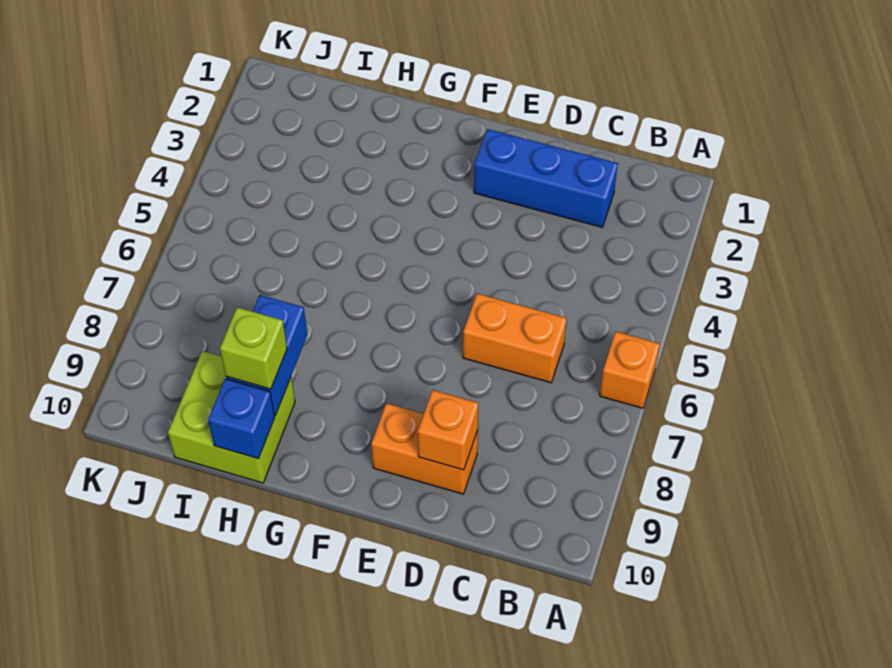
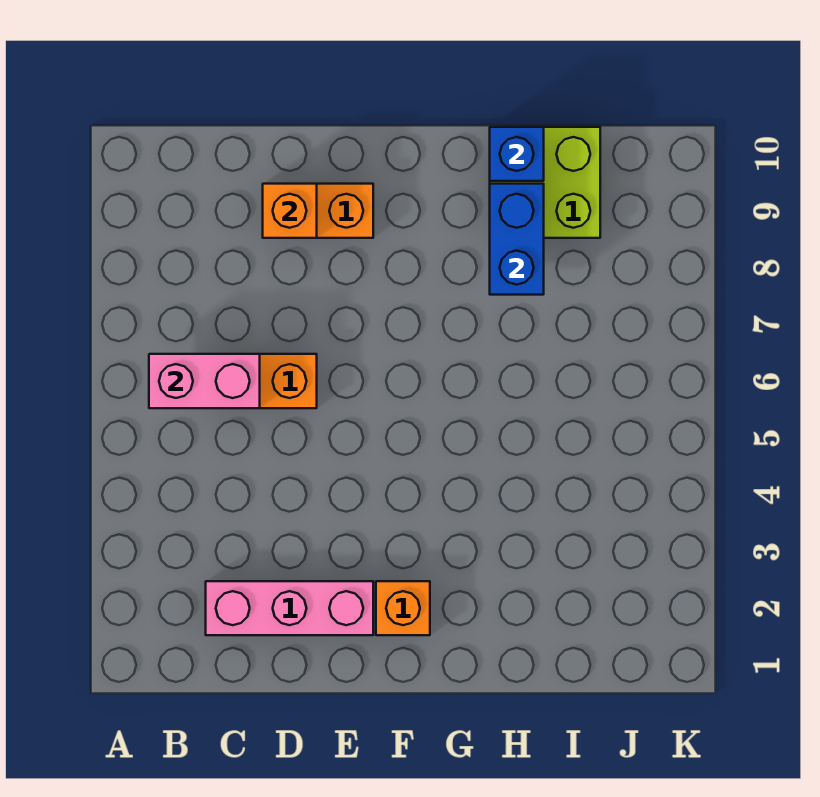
orange 1x1 brick [600,332,660,408] -> orange 1x1 brick moved to [376,581,430,635]
none -> pink 1x2 brick [149,354,260,408]
blue 1x3 brick [474,129,618,227] -> pink 1x3 brick [206,581,373,635]
lime 1x1 brick [220,307,287,389] -> none

